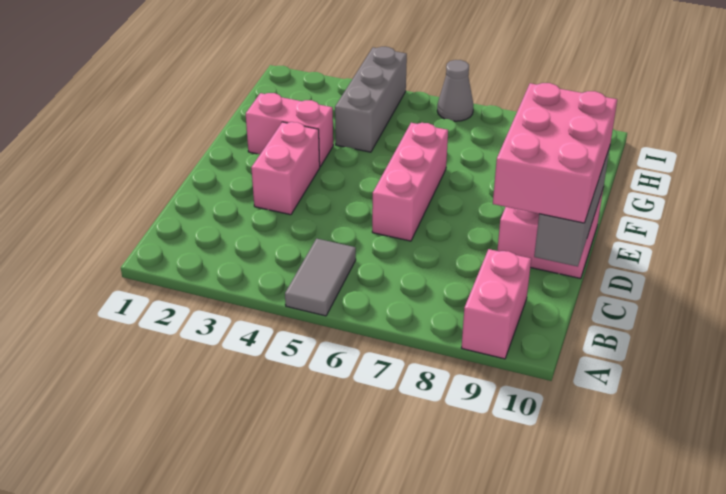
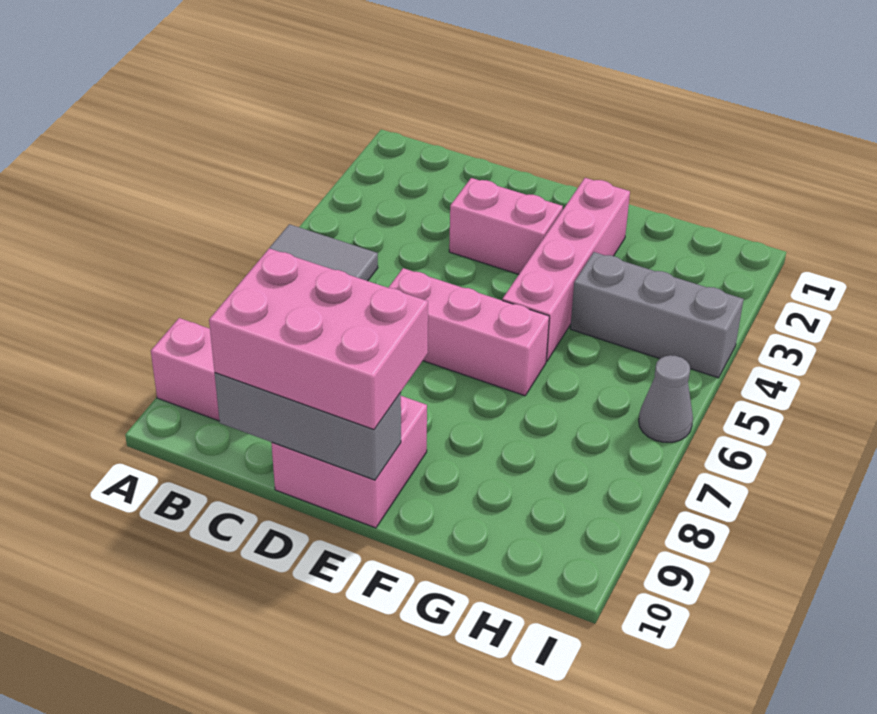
pink 1x2 brick [246,93,333,167] -> pink 1x4 brick [502,178,630,361]

